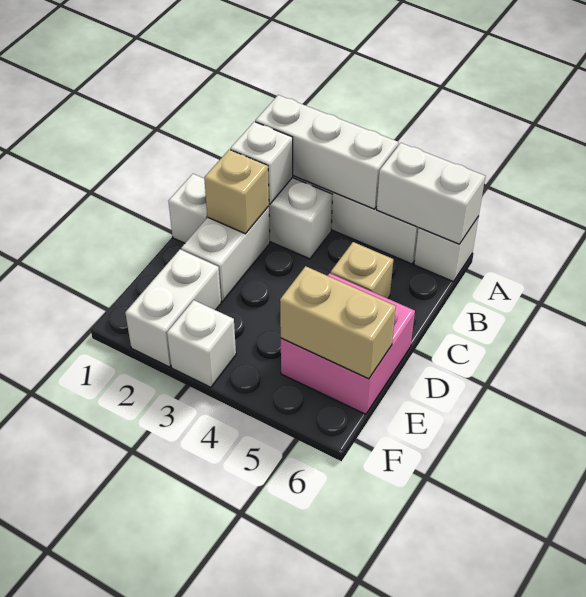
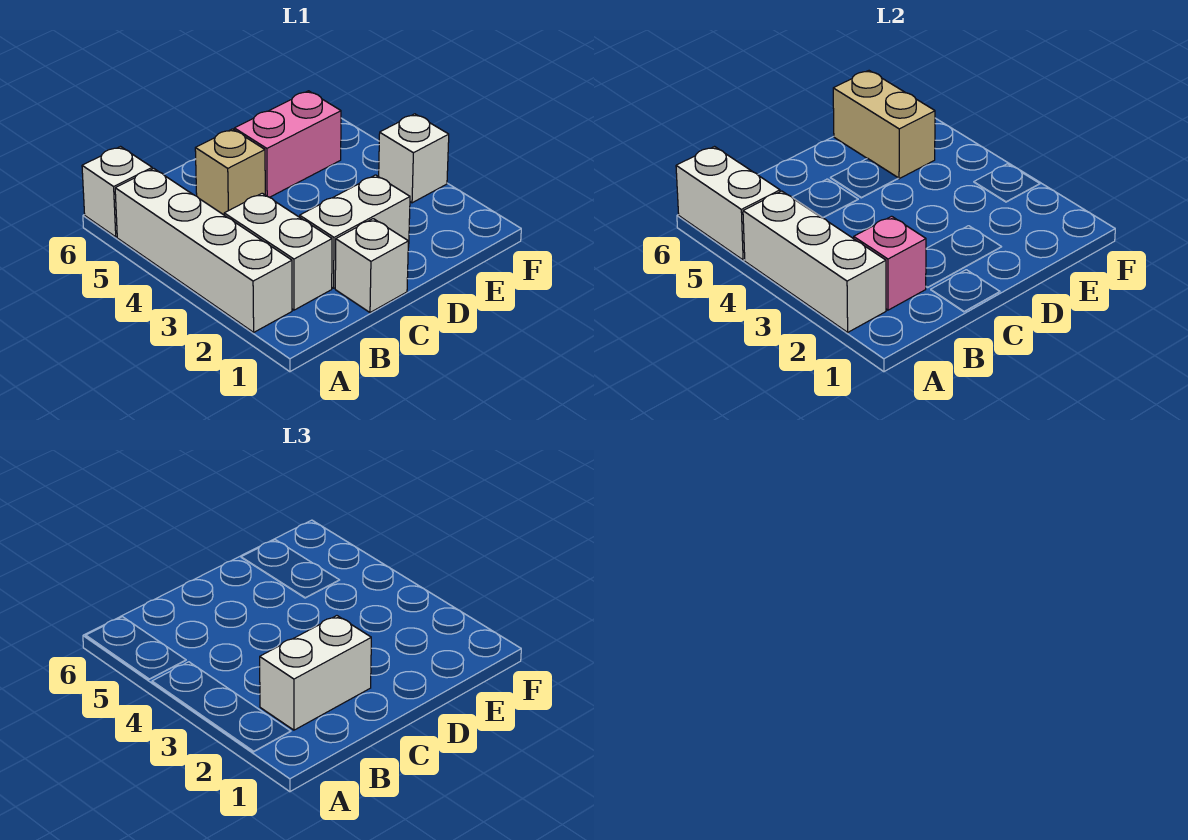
white 1x1 brick [230,122,293,204] -> pink 1x1 brick [854,216,926,310]
tan 1x1 brick [204,150,269,234] -> none
pink 2x2 brick [281,273,415,414] -> pink 1x2 brick [234,91,341,197]
white 1x2 brick [125,249,221,367] -> white 1x2 brick moved to [260,616,371,730]

